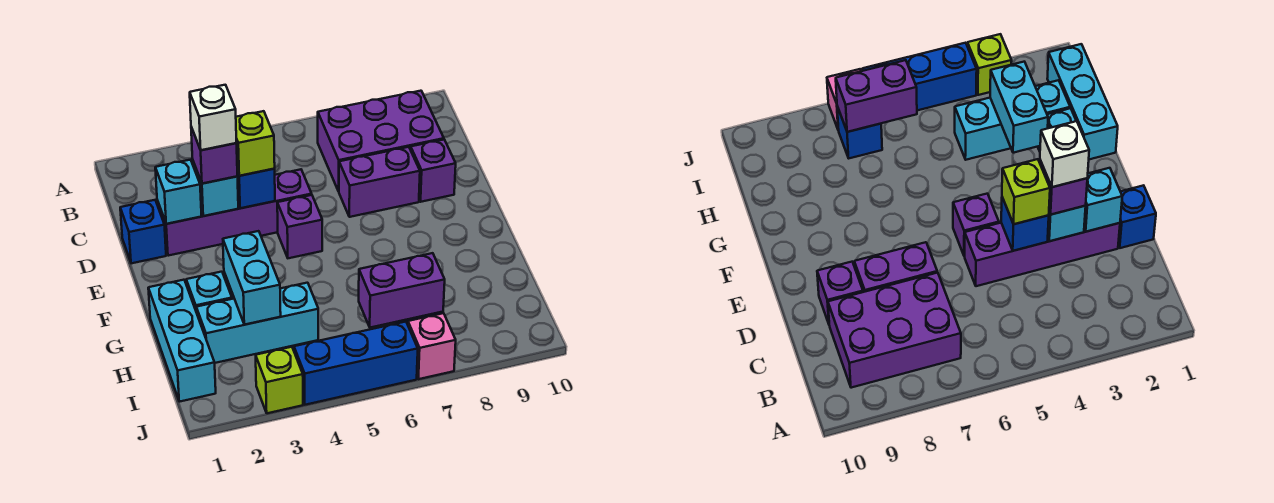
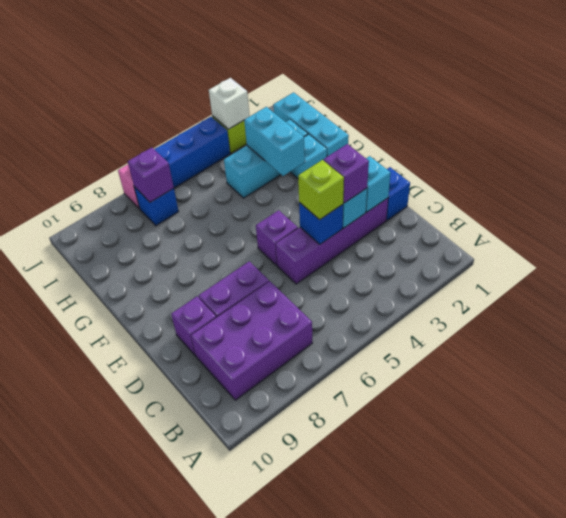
white 1x1 brick [190,85,237,150] -> white 1x1 brick moved to [209,78,250,129]
purple 1x2 brick [359,253,445,328] -> purple 1x1 brick [128,148,174,202]

